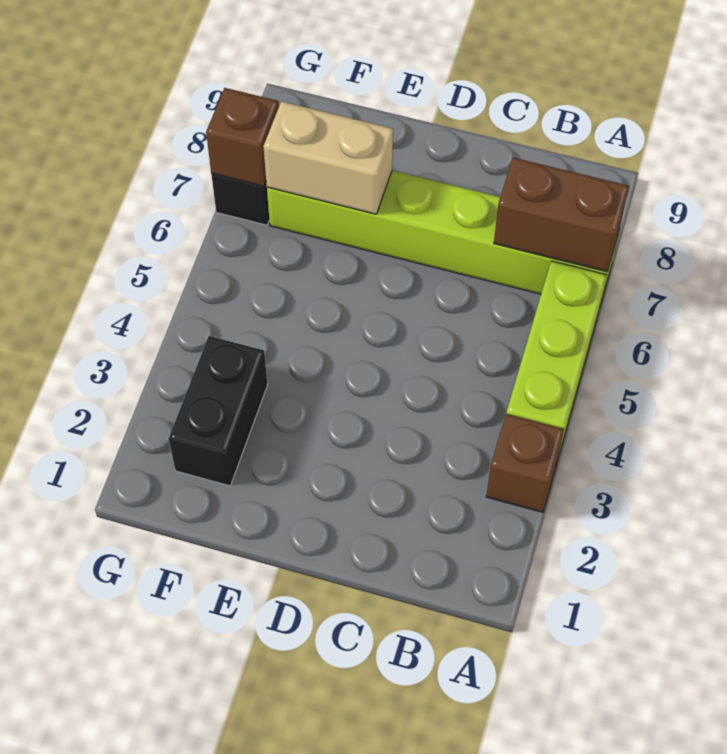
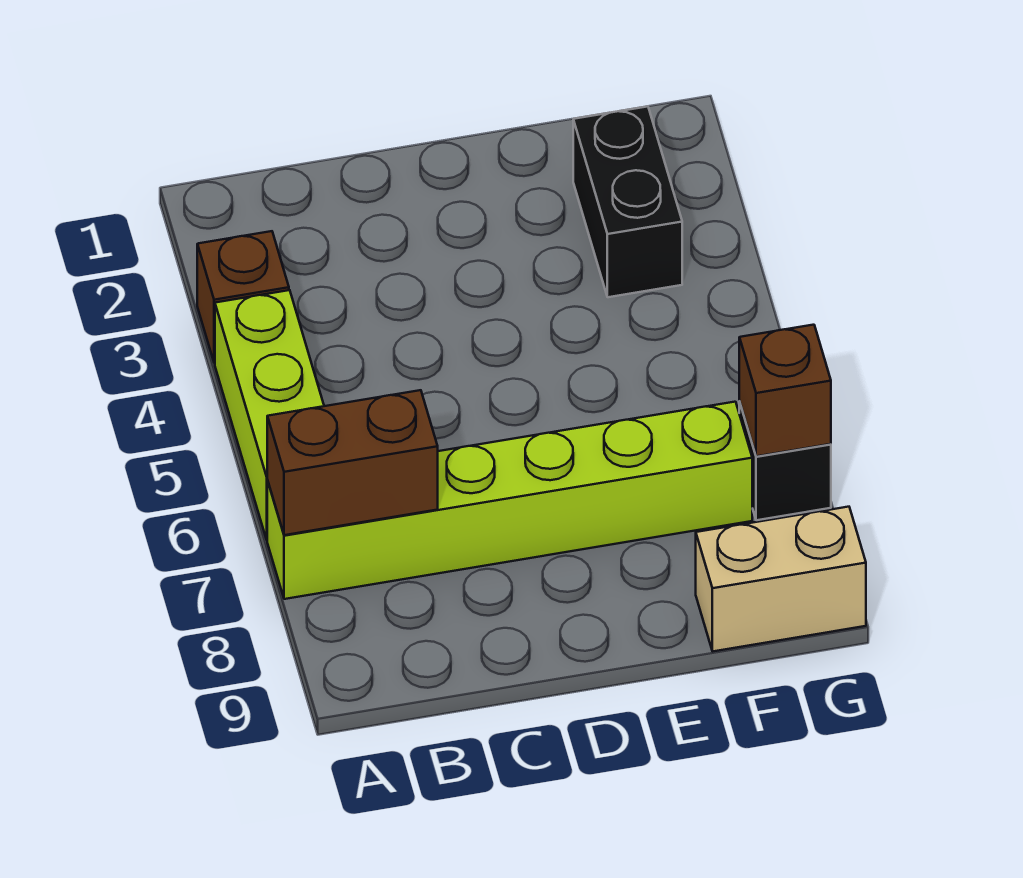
tan 1x2 brick [263,101,393,214] -> tan 1x2 brick moved to [696,507,866,651]

